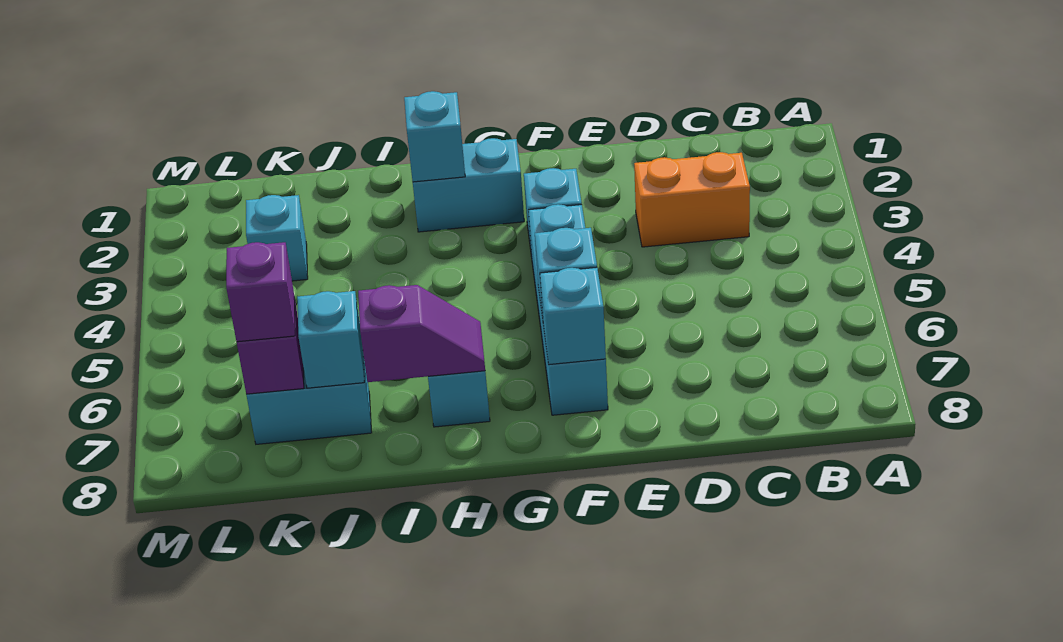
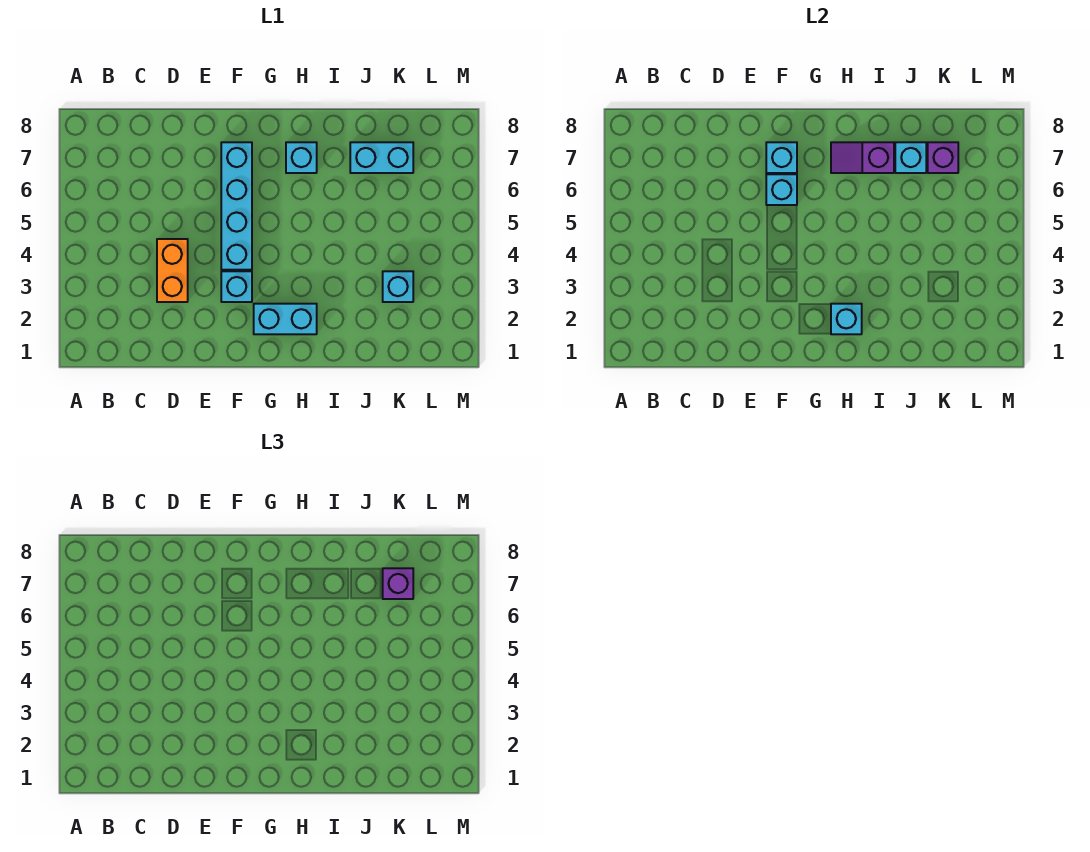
orange 1x2 brick [634,152,750,247] -> orange 1x2 brick turned to [157,239,188,302]

